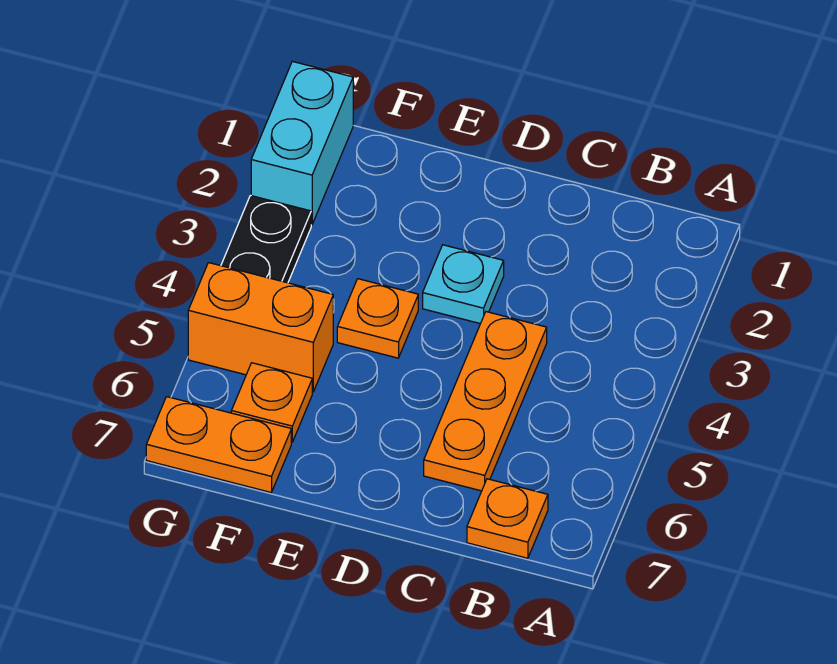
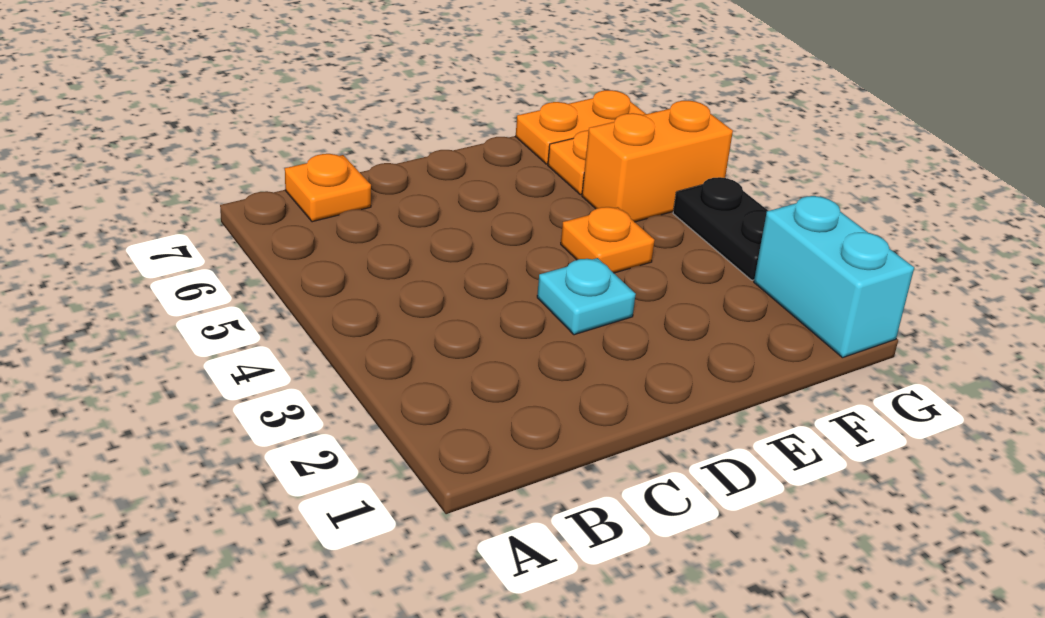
orange 1x3 plate [424,312,547,491] -> none

